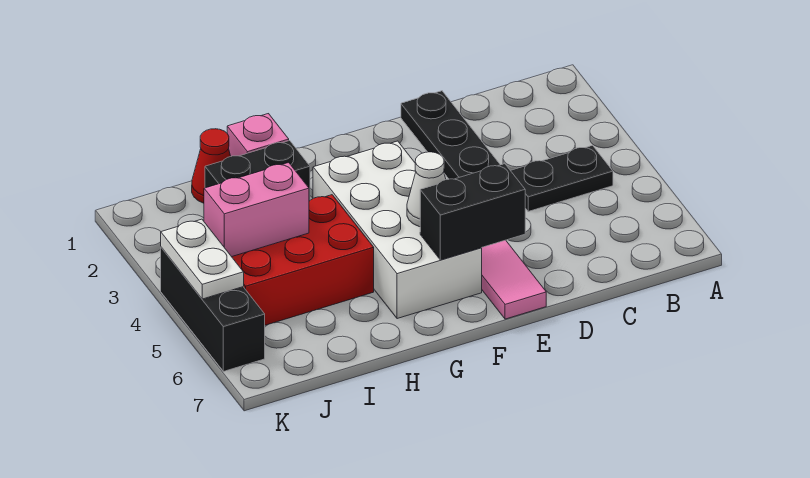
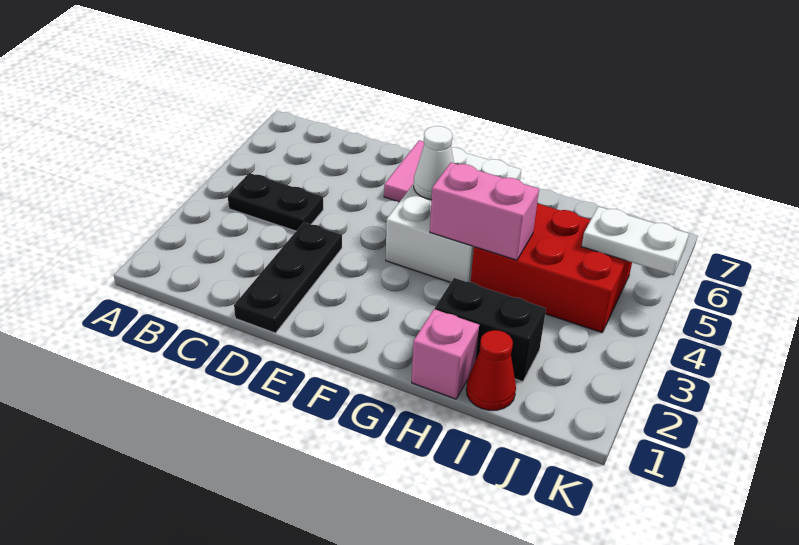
black 1x2 brick [420,164,525,260] -> none
white 2x4 brick [313,141,482,319] -> white 2x3 brick [386,147,521,282]
pink 1x2 brick [204,163,309,257] -> pink 1x2 brick moved to [430,163,539,260]
black 1x3 brick [161,247,265,371] -> none
white 1x2 plate [161,219,244,299] -> white 1x2 plate turned to [582,206,689,275]

